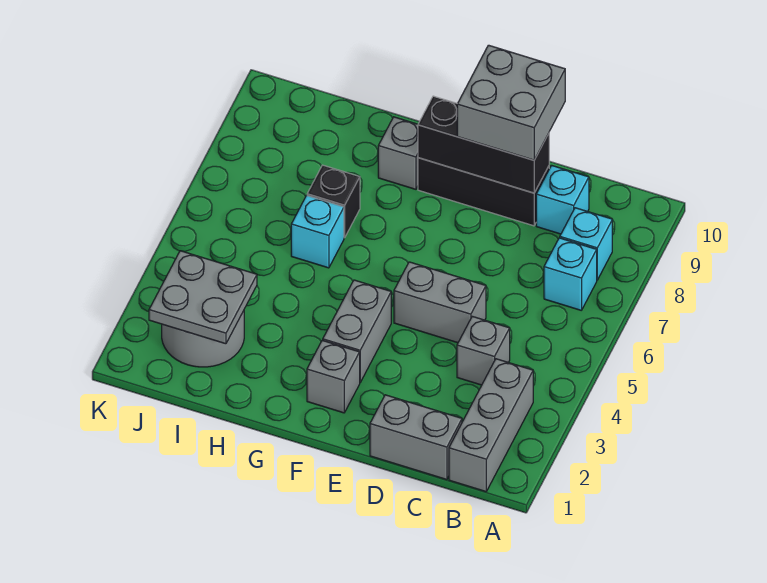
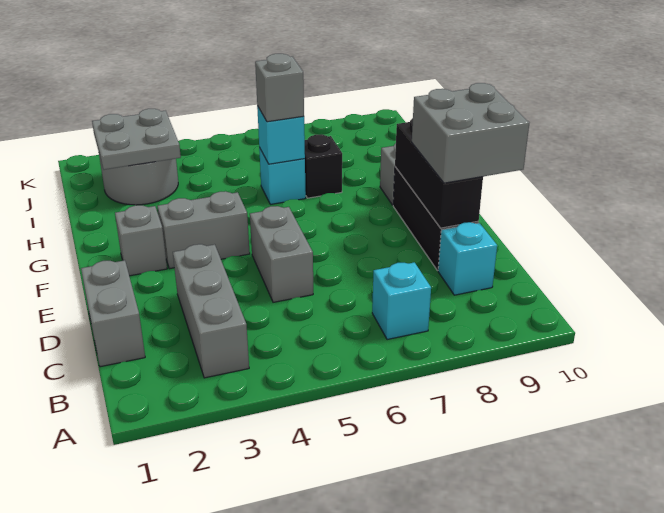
grey 1x3 brick [449,359,533,492] -> grey 1x3 brick turned to [173,244,249,378]
cyan 1x1 brick [560,208,612,280] -> cyan 1x1 brick moved to [257,106,305,164]
grey 1x1 brick [457,316,510,385] -> grey 1x1 brick moved to [255,54,304,122]

